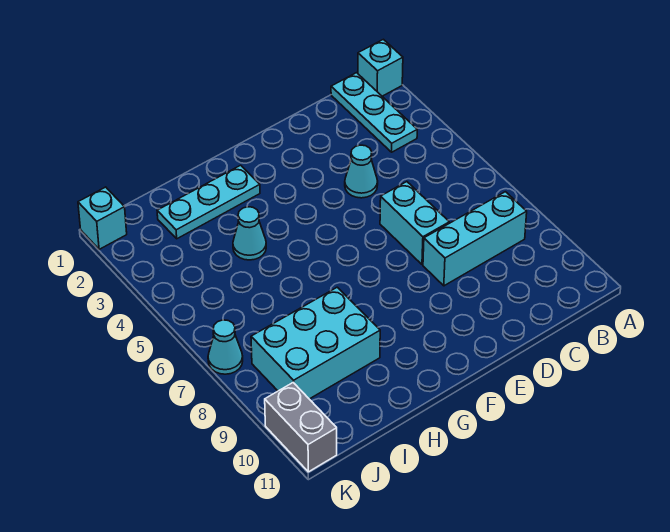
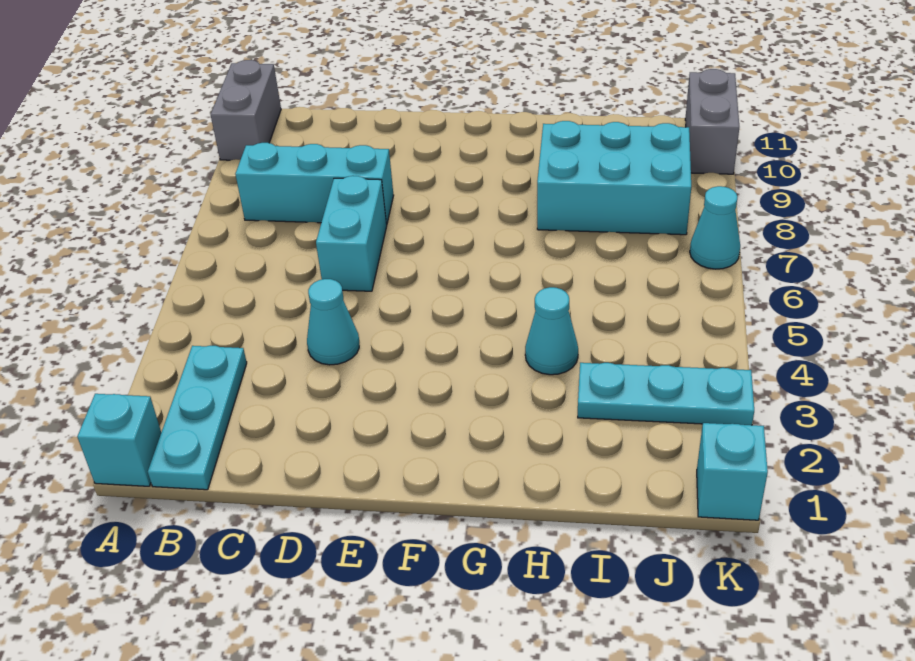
none -> grey 1x2 brick [211,60,281,160]
cyan 1x3 plate [157,165,260,239] -> cyan 1x3 plate moved to [578,363,754,425]

